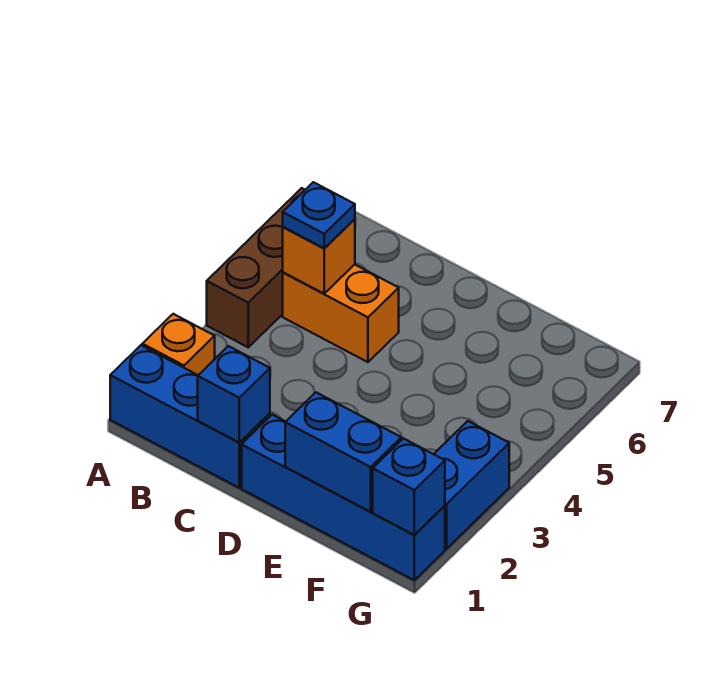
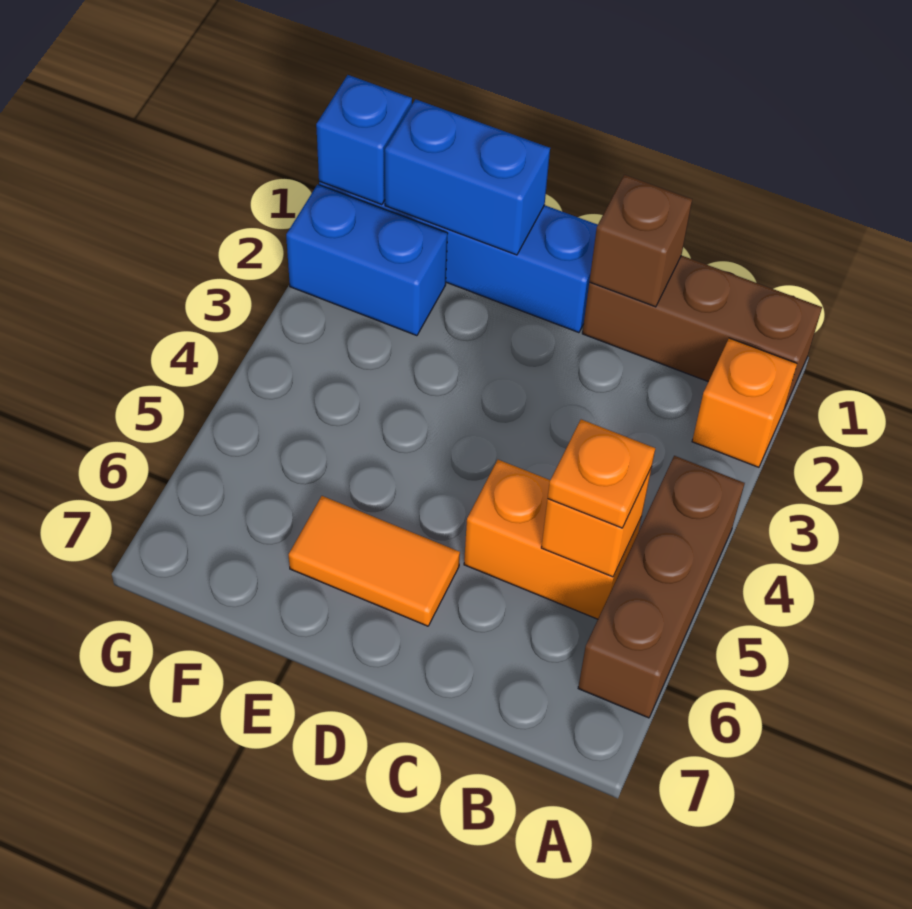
blue 1x3 brick [110,345,270,488] -> brown 1x3 brick [582,255,822,409]
blue 1x1 plate [283,182,355,248] -> orange 1x1 plate [548,420,655,528]
blue 1x1 brick [198,346,270,443] -> brown 1x1 brick [589,175,692,307]
none -> orange 1x2 tile [289,496,460,626]
blue 1x2 brick [434,421,509,549] -> blue 1x2 brick turned to [286,184,448,336]

